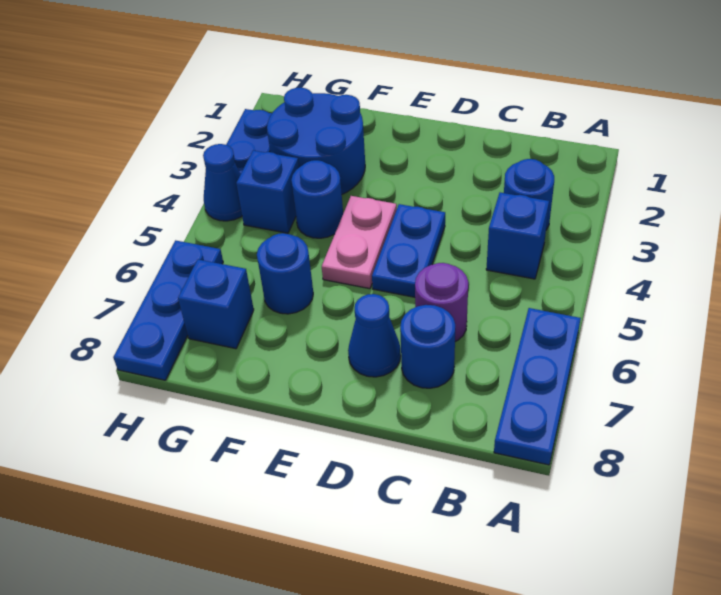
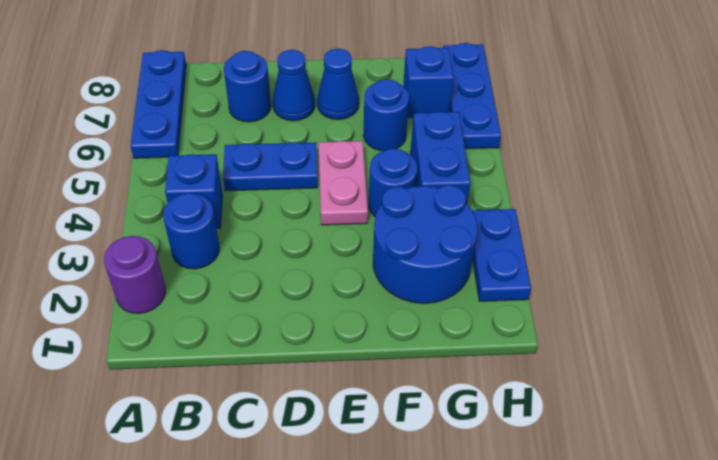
purple 1x1 round brick [415,263,468,342] -> purple 1x1 round brick moved to [104,236,166,314]
blue 1x2 plate [372,204,445,297] -> blue 1x2 plate turned to [223,142,318,191]
blue 1x1 brick [236,151,299,233] -> blue 1x2 brick [411,112,470,204]
blue 1x1 cone [203,144,242,221] -> blue 1x1 cone moved to [317,49,359,119]

